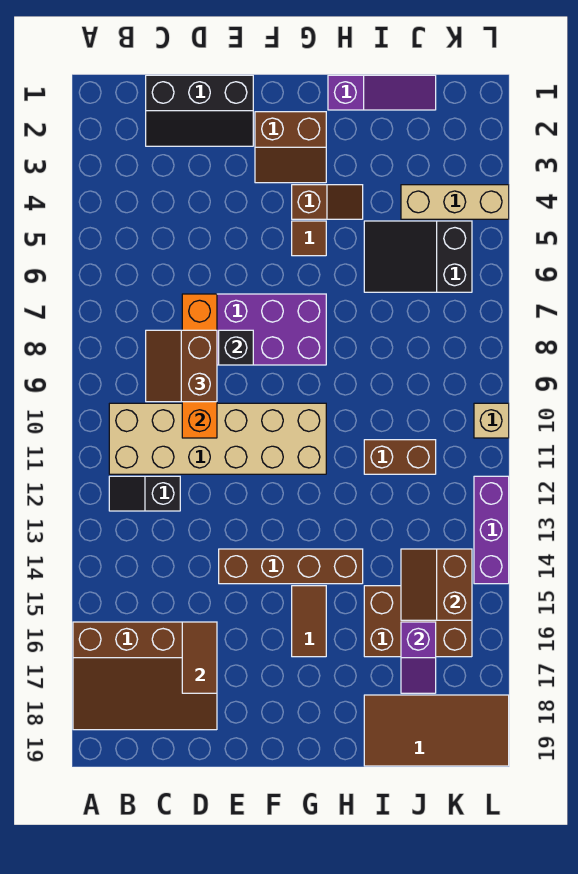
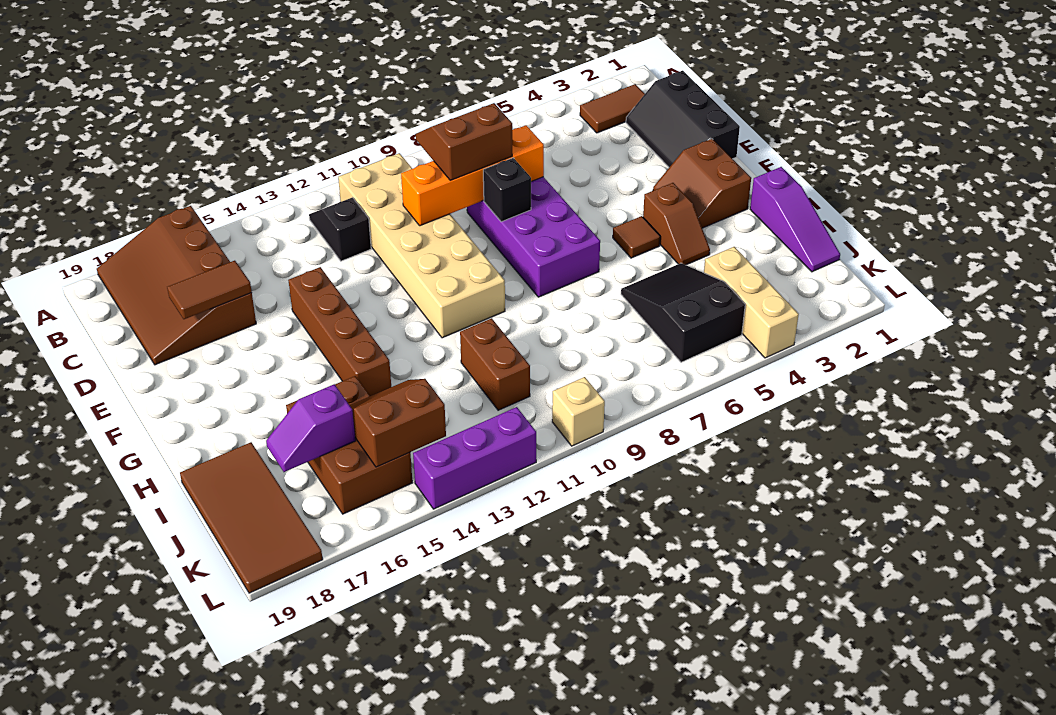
brown 1x2 tile [292,586,326,657] -> brown 1x2 tile moved to [580,84,645,133]

